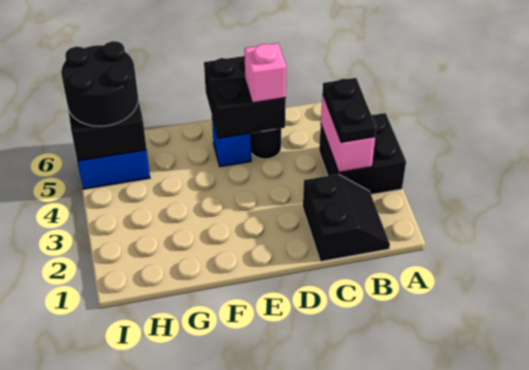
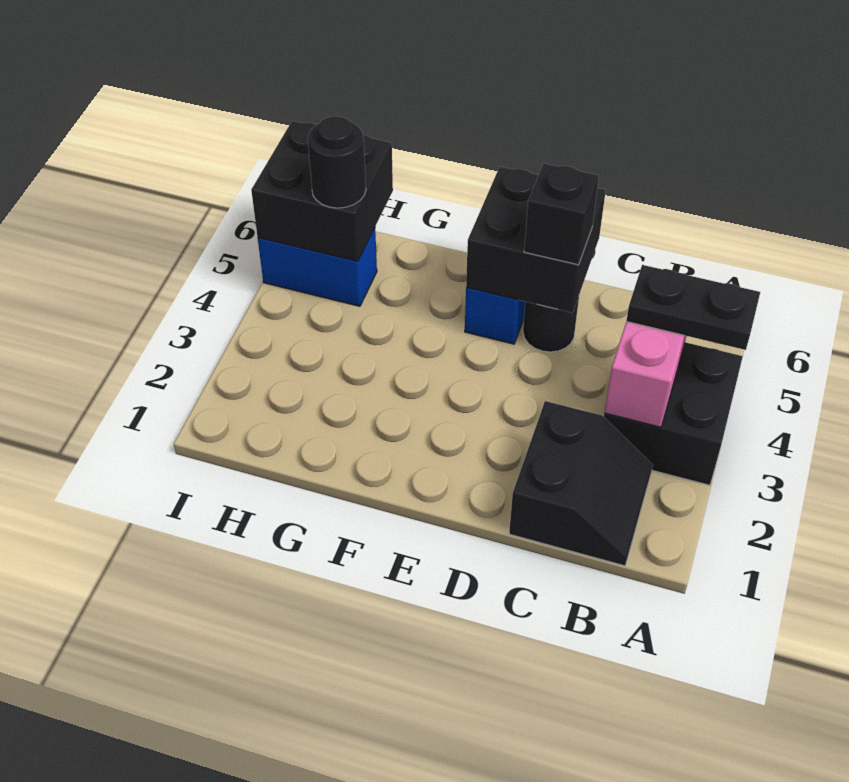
black 1x2 plate [323,78,376,142] -> black 1x2 plate turned to [626,265,760,350]
pink 1x1 brick [245,43,286,103] -> black 1x1 brick [524,164,599,265]
black 2x2 round brick [61,41,138,126] -> black 1x1 round brick [308,116,366,208]

